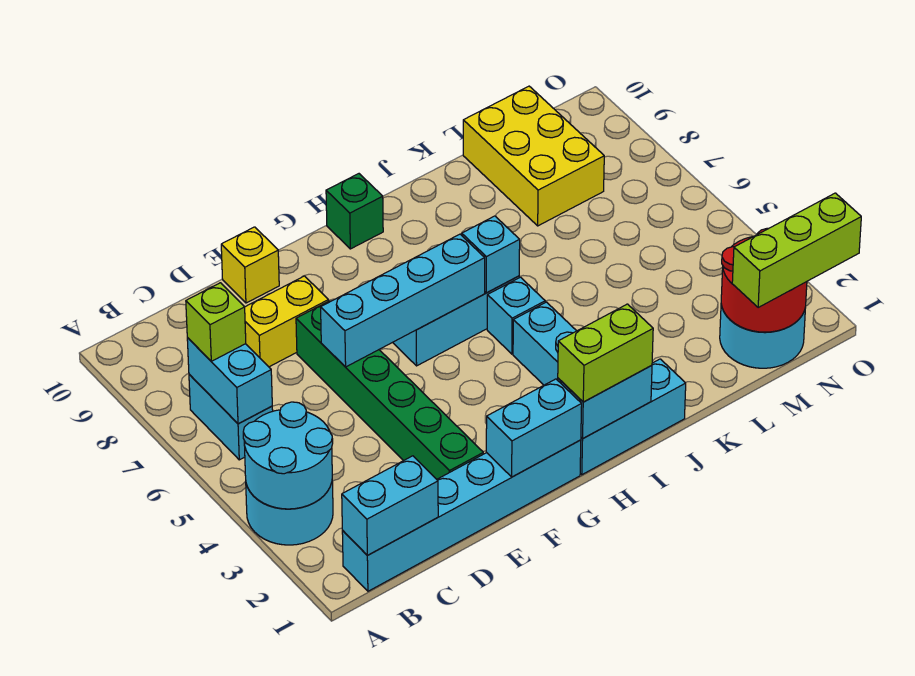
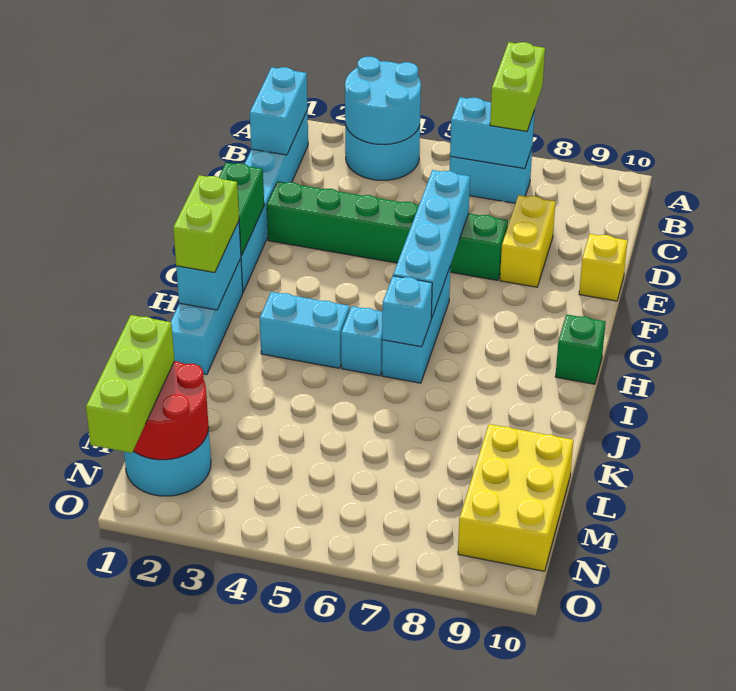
lime 1x1 brick [186,283,246,361] -> lime 1x2 brick [490,42,545,131]
cyan 1x2 brick [486,379,582,477] -> green 1x2 brick [219,163,264,256]
yellow 2x3 brick [463,86,604,226] -> yellow 2x3 brick turned to [458,424,574,571]

